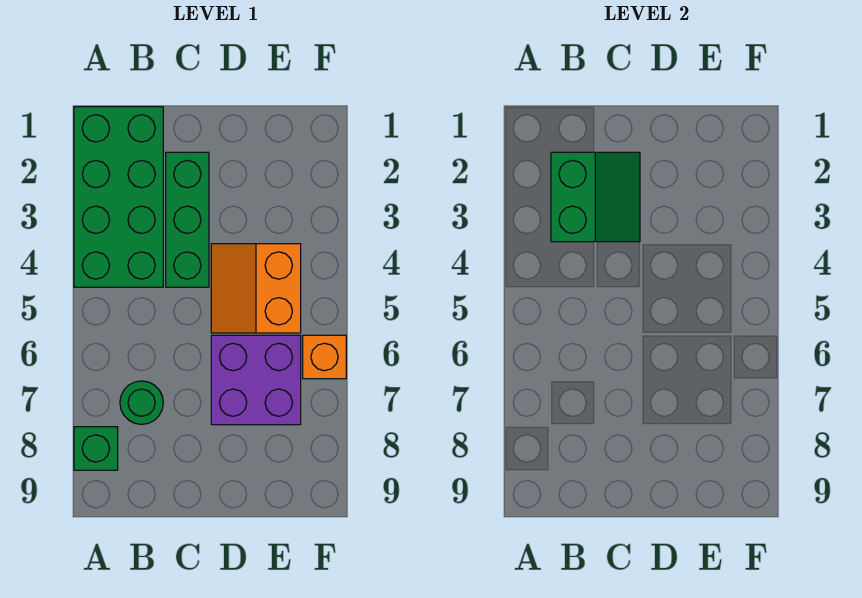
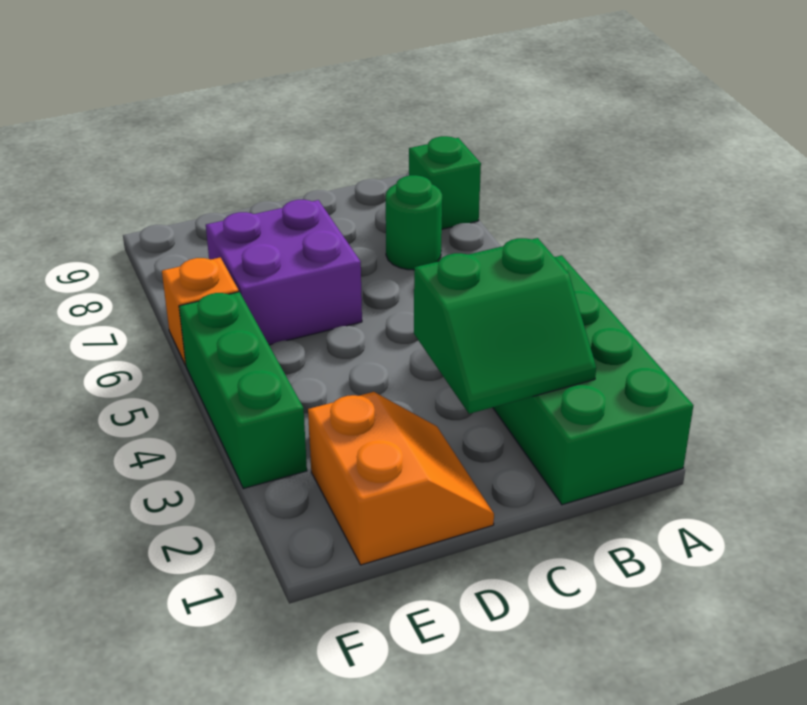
green 2x2 slope [551,152,640,242] -> green 2x2 slope turned to [414,238,596,414]
green 1x3 brick [166,152,209,287] -> green 1x3 brick moved to [179,292,307,489]
orange 2x2 slope [211,244,301,333] -> orange 2x2 slope moved to [308,392,494,565]

